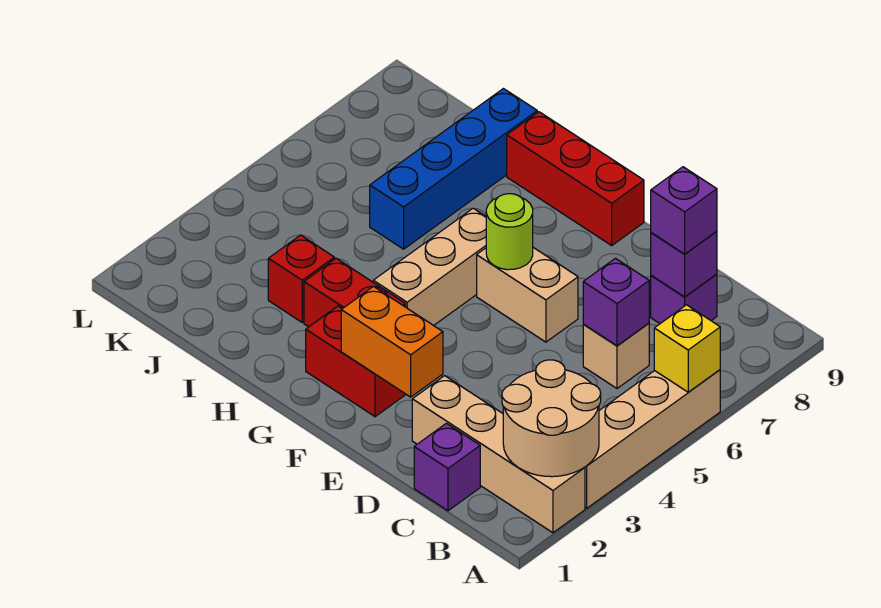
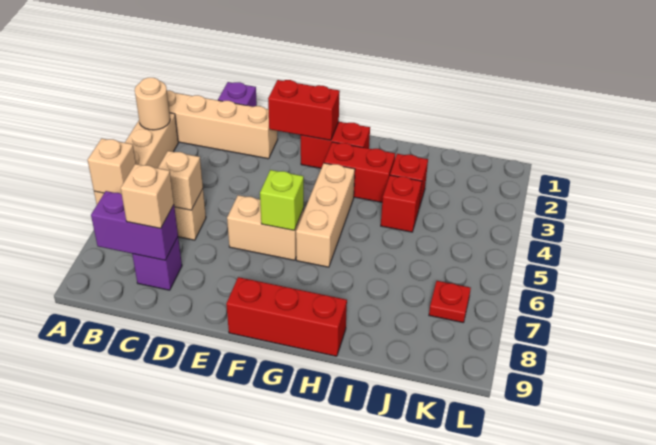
tan 2x2 round brick [502,360,601,477] -> tan 1x1 round brick [135,78,170,130]
yellow 1x1 brick [654,305,720,392] -> tan 1x1 brick [88,139,136,194]
purple 1x1 brick [583,258,649,346] -> tan 1x1 brick [158,151,203,210]
purple 1x1 brick [651,231,717,297] -> purple 1x2 brick [91,191,178,260]
purple 1x1 brick [651,167,717,254] -> tan 1x1 brick [121,164,174,228]
orange 1x2 brick [341,287,443,397] -> red 1x2 brick [268,80,340,140]
lime 1x1 round brick [486,194,533,270] -> lime 1x1 brick [260,170,304,230]
none -> red 1x1 brick [381,175,422,232]
blue 1x4 brick [370,89,537,249] -> none
none -> red 1x1 plate [429,281,471,323]

